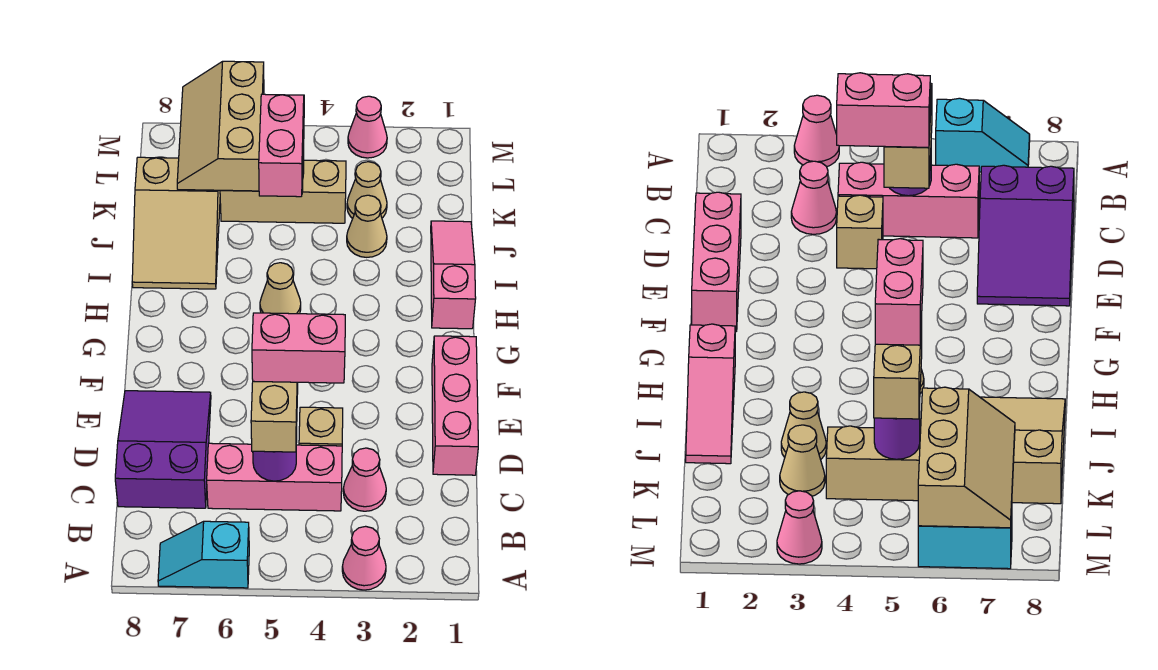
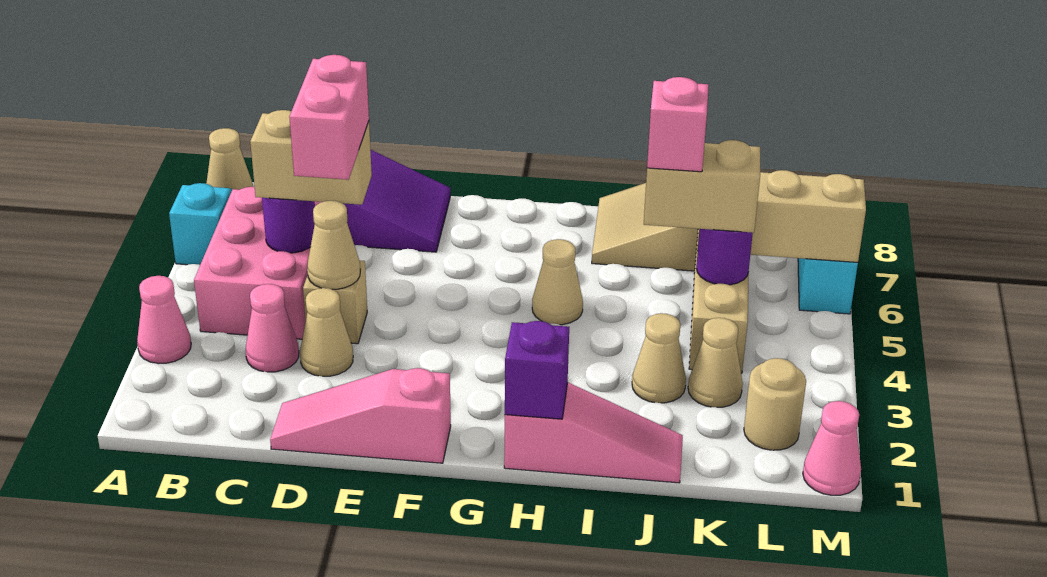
none -> tan 1x1 cone [206,128,253,190]
pink 1x3 brick [207,443,342,511] -> pink 2x3 brick [194,187,321,339]
pink 1x3 brick [432,336,478,475] -> pink 1x3 slope [270,368,451,463]
none -> tan 1x1 cone [300,288,353,376]
none -> tan 1x1 cone [307,201,360,289]
none -> purple 1x1 brick [505,321,569,419]
pink 1x2 brick [259,94,304,197] -> pink 1x1 brick [647,77,709,172]
none -> tan 1x1 round brick [744,358,806,450]
pink 1x1 cone [348,96,387,158] -> pink 1x1 cone moved to [803,401,861,495]

